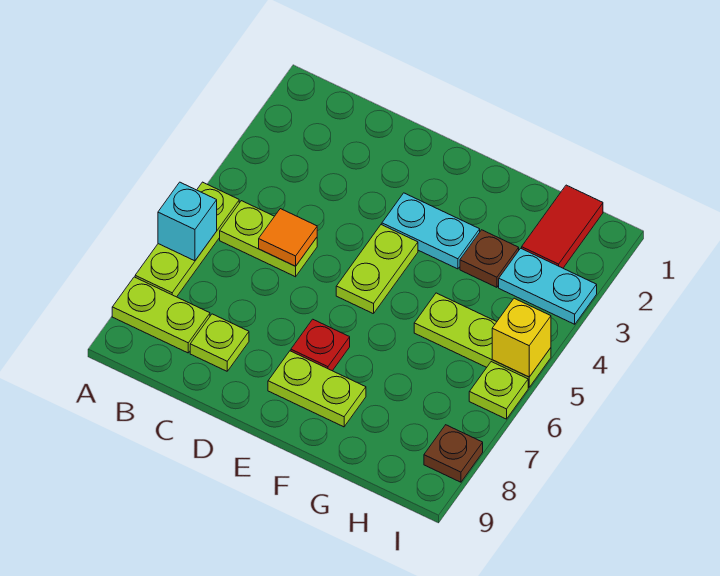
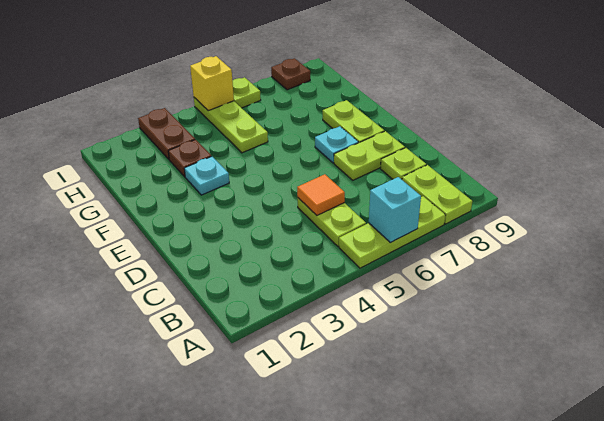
cyan 1x2 plate [382,193,480,269] -> cyan 1x1 plate [184,156,229,195]
lime 1x2 plate [336,225,418,314] -> lime 1x2 plate moved to [334,131,405,180]
red 1x1 plate [291,319,350,371] -> cyan 1x1 plate [315,126,358,163]
red 1x2 tile [522,185,603,268] -> none
cyan 1x2 plate [499,248,597,324] -> brown 1x2 plate [138,108,195,159]

